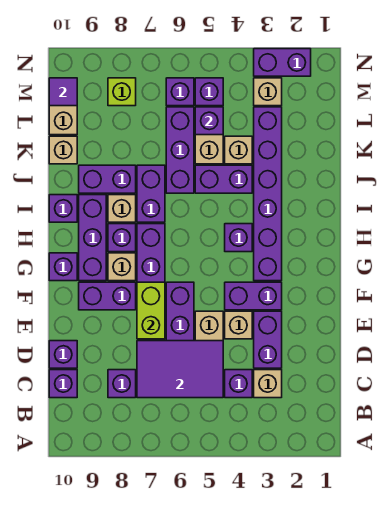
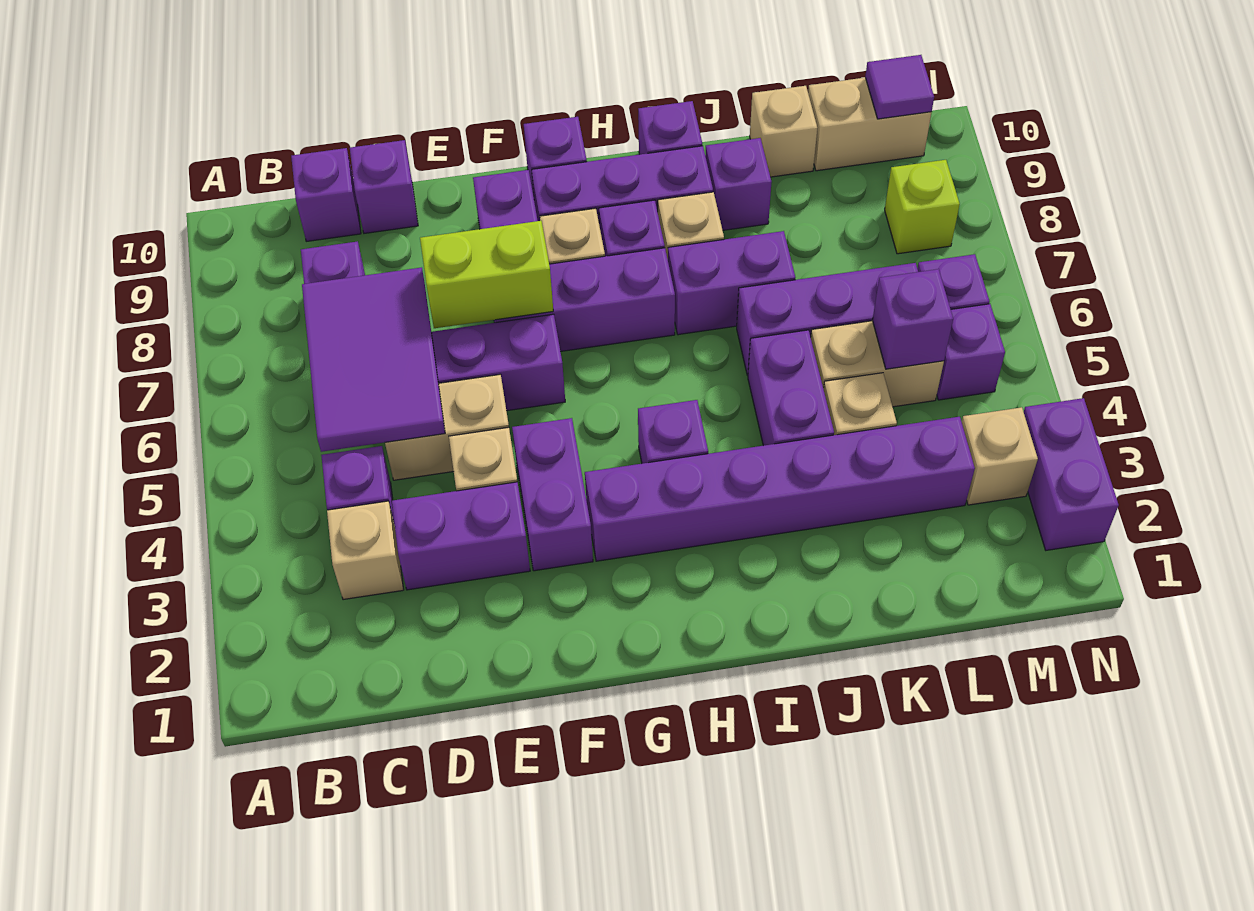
purple 1x2 brick [79,165,136,193] -> purple 1x1 brick [705,138,772,230]

